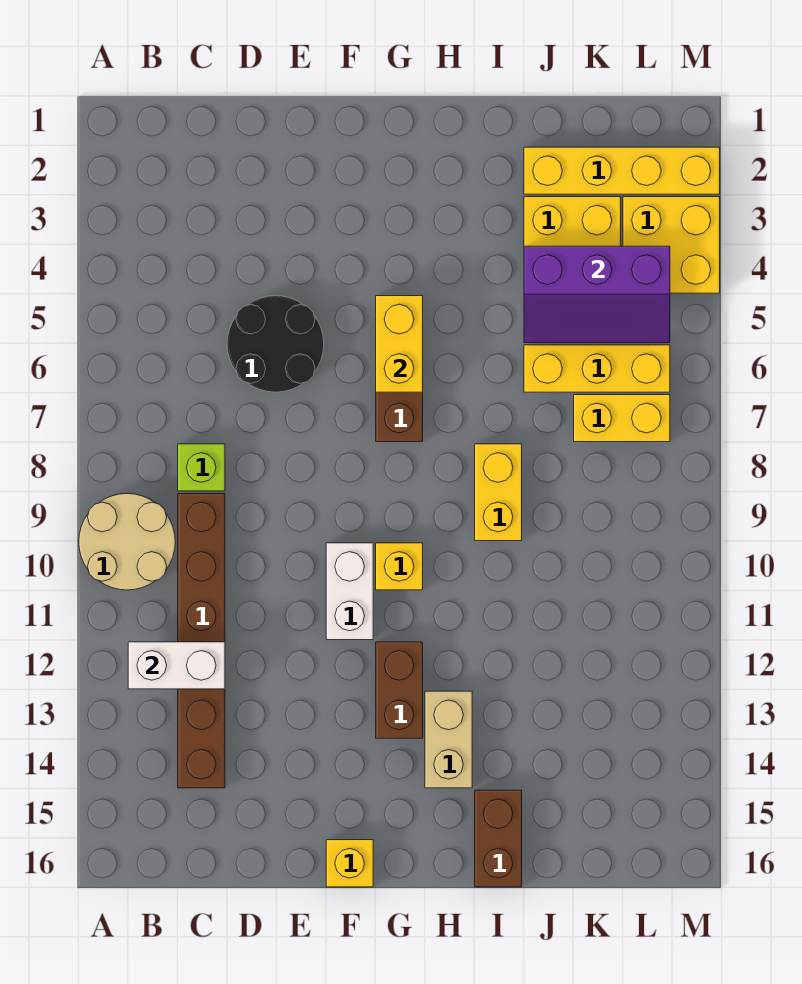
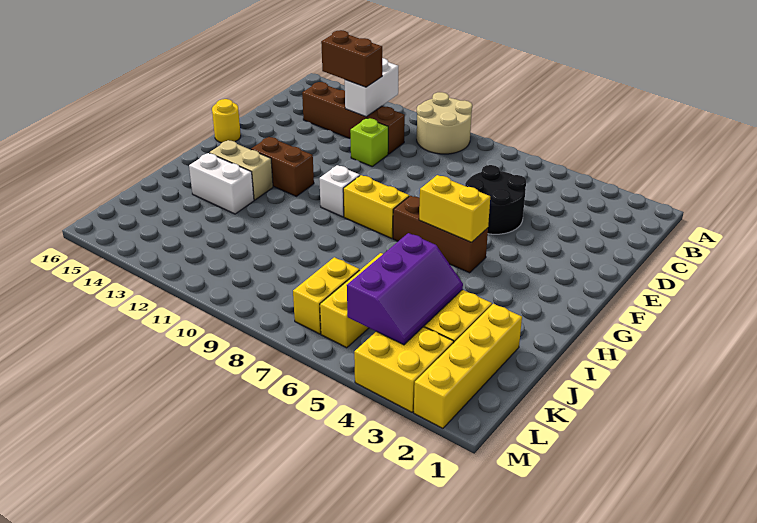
lime 1x1 brick [178,444,225,491] -> lime 1x1 brick moved to [350,118,388,166]
brown 1x6 brick [178,494,225,788] -> brown 1x4 brick [302,82,405,154]
white 1x2 brick [326,543,373,640] -> white 1x2 brick moved to [189,153,254,214]
yellow 1x1 brick [326,840,373,887] -> yellow 1x1 round brick [212,99,241,143]
yellow 1x1 brick [376,543,423,590] -> white 1x1 brick [319,165,360,217]
yellow 1x2 brick [475,444,522,541] -> yellow 1x2 brick moved to [343,175,409,238]
brown 1x2 brick [475,790,522,887] -> brown 1x2 brick moved to [321,30,382,87]
purple 2x3 slope [524,246,670,343] -> purple 2x3 slope turned to [347,233,463,345]

